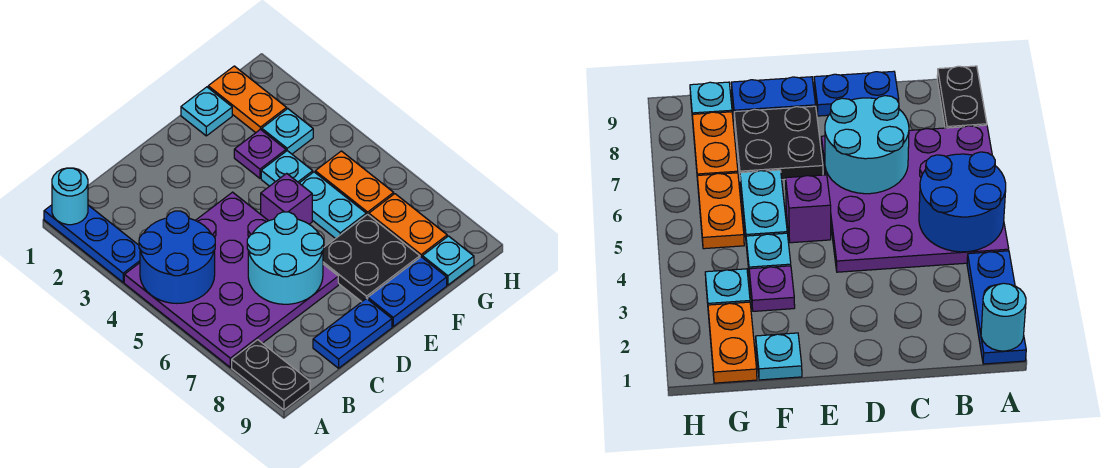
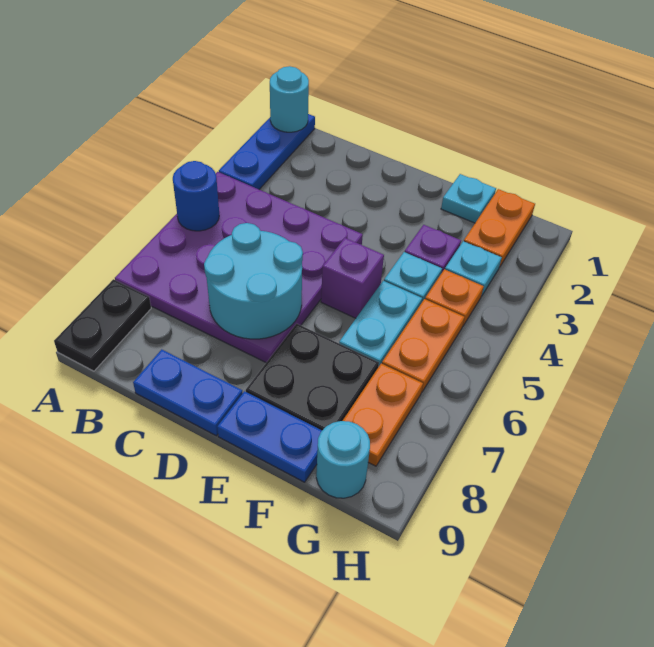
blue 2x2 round brick [139,211,215,303] -> blue 1x1 round brick [173,161,219,231]
none -> orange 1x1 plate [425,269,484,326]
cyan 1x1 plate [422,236,474,285] -> cyan 1x1 round brick [316,421,370,498]

